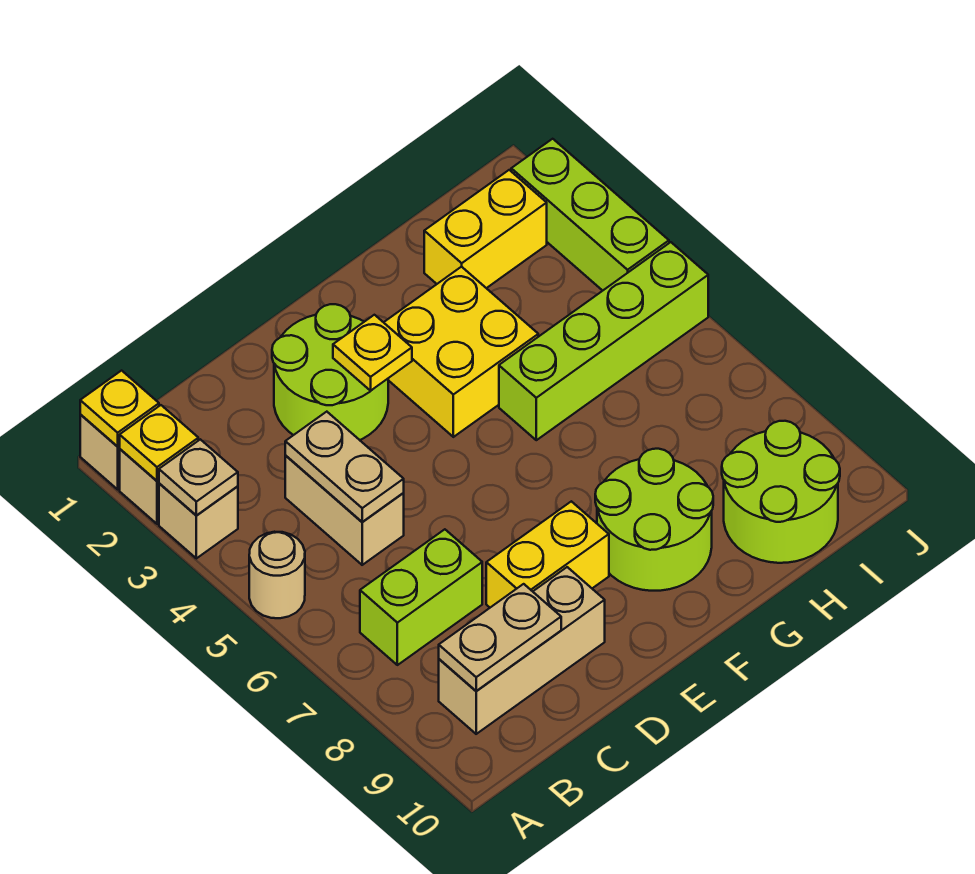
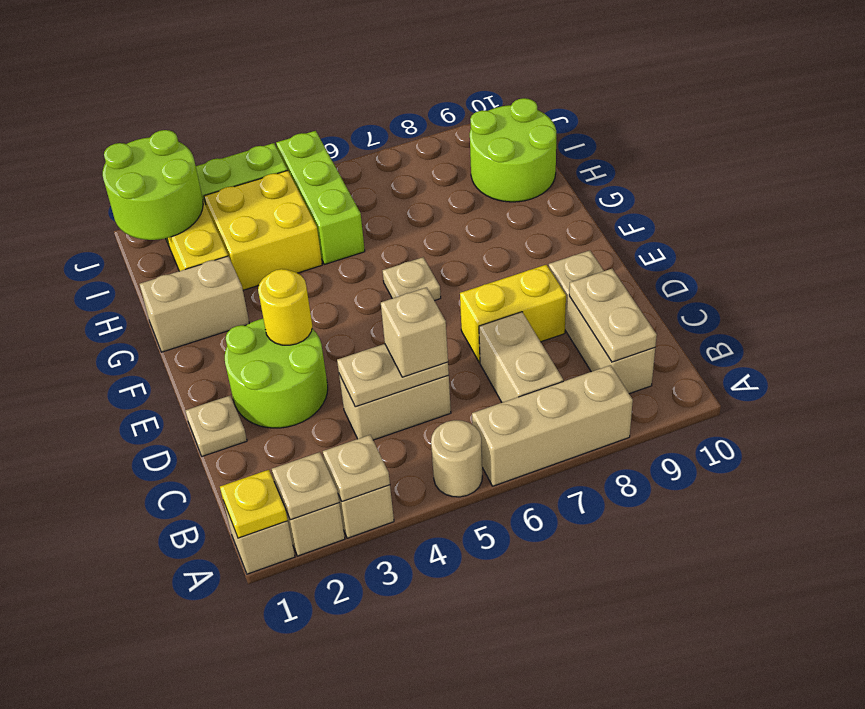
yellow 1x1 plate [120,405,198,481] -> tan 1x1 plate [272,452,339,520]
none -> tan 1x3 brick [472,365,633,486]
lime 1x2 brick [360,529,482,665] -> tan 1x2 brick [479,312,563,403]
none -> tan 1x1 brick [381,287,448,377]
none -> tan 1x1 plate [185,396,247,456]
yellow 1x2 brick [486,501,609,607] -> yellow 1x2 brick turned to [460,265,566,362]
yellow 1x1 plate [333,315,412,391] -> yellow 1x1 round brick [258,269,312,345]
yellow 2x2 brick [384,267,538,437] -> yellow 2x2 brick moved to [204,171,322,290]
none -> tan 1x1 plate [383,257,441,301]
lime 2x2 round brick [595,449,713,591] -> lime 2x2 round brick moved to [103,130,203,240]
none -> tan 1x2 brick [139,256,249,352]
lime 1x4 brick [499,242,708,440] -> lime 1x3 brick [276,131,365,264]

